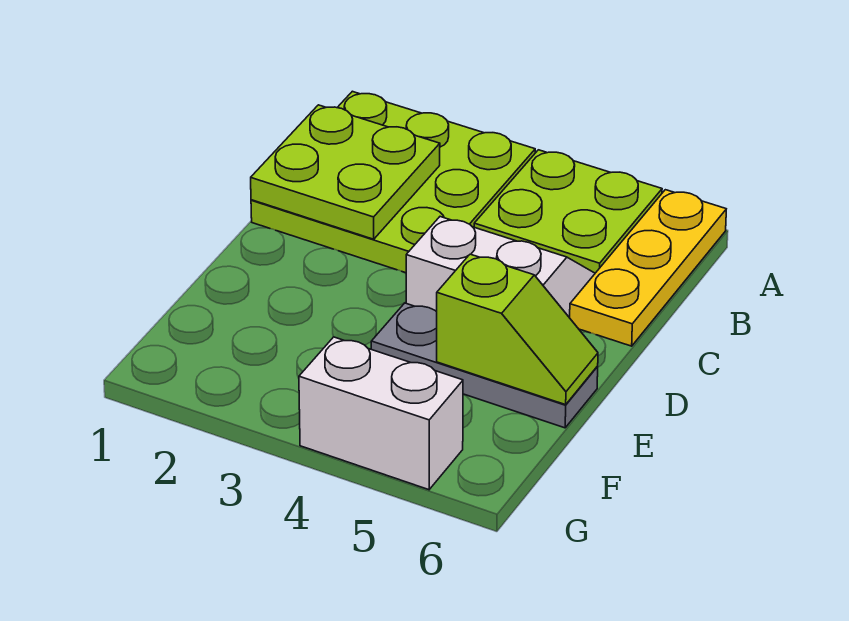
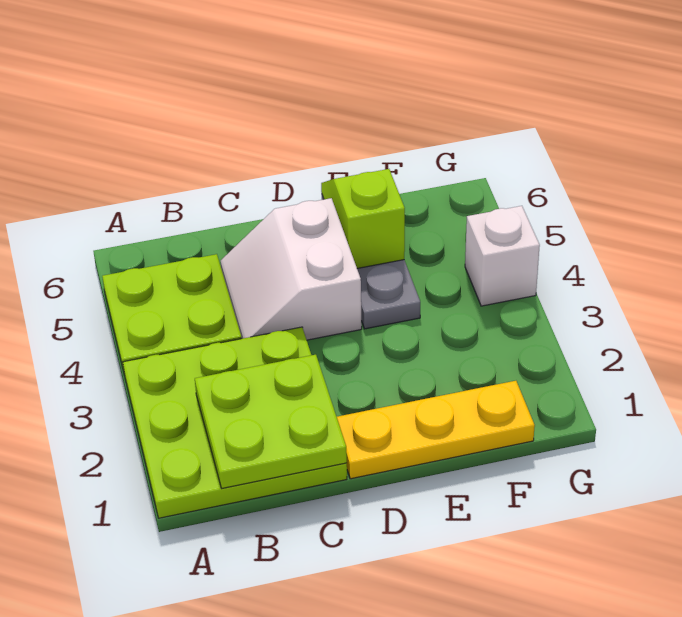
yellow 1x3 plate [570,190,726,346] -> yellow 1x3 plate moved to [337,381,535,479]
white 1x2 brick [299,337,463,490] -> white 1x1 brick [465,206,540,306]

